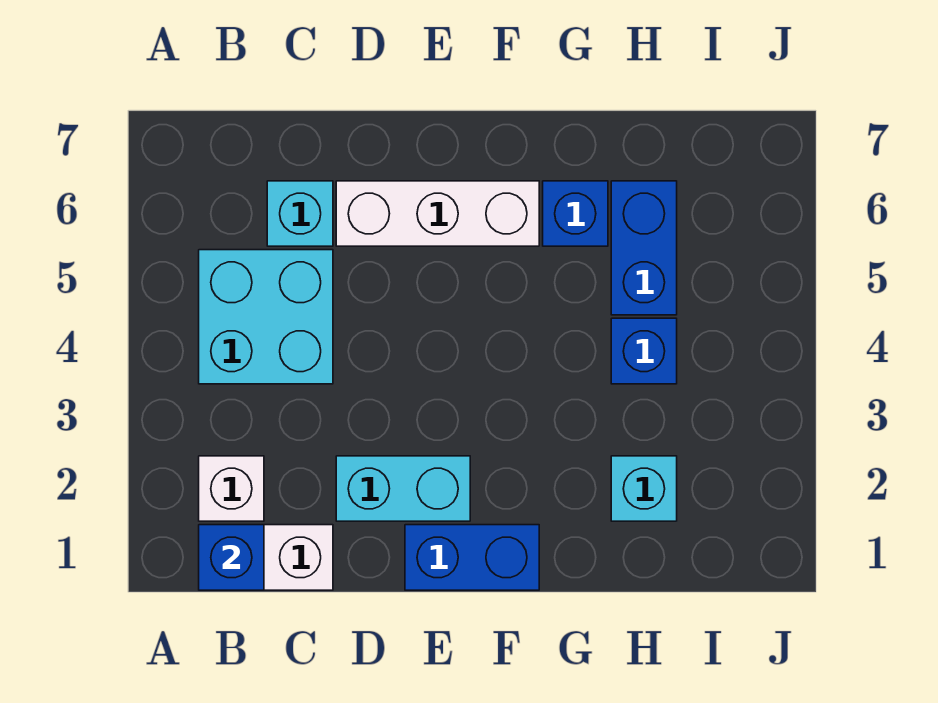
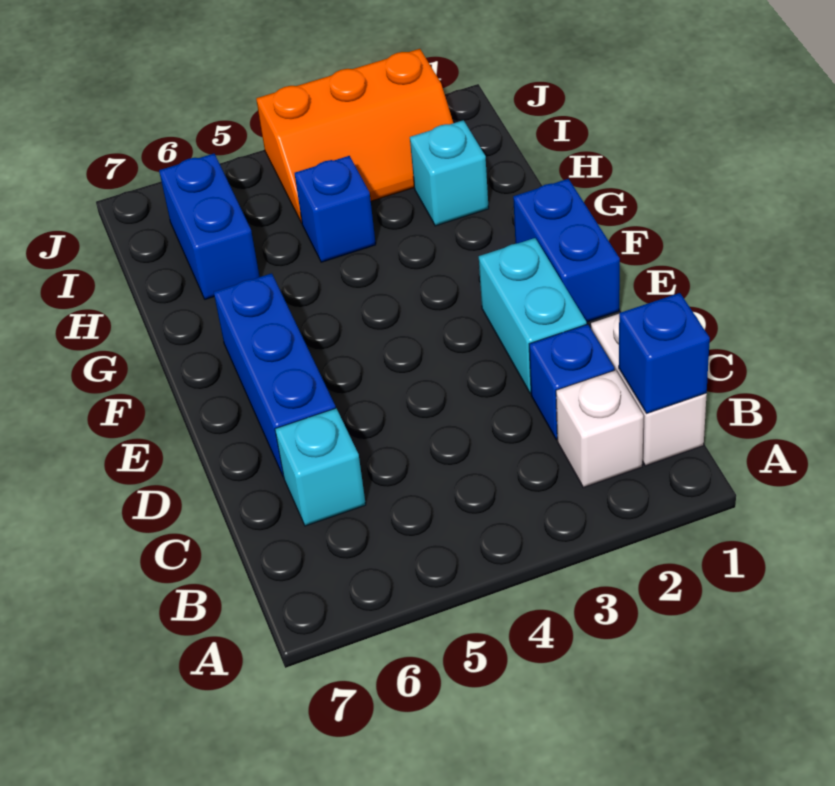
cyan 2x2 brick [199,250,333,384] -> none
white 1x3 brick [336,181,539,246] -> blue 1x3 brick [214,273,336,477]
blue 1x1 brick [543,181,608,246] -> blue 1x1 brick moved to [529,324,614,440]
blue 1x2 brick [611,181,677,315] -> blue 1x2 brick turned to [159,154,259,299]
none -> orange 2x3 slope [256,49,453,223]

